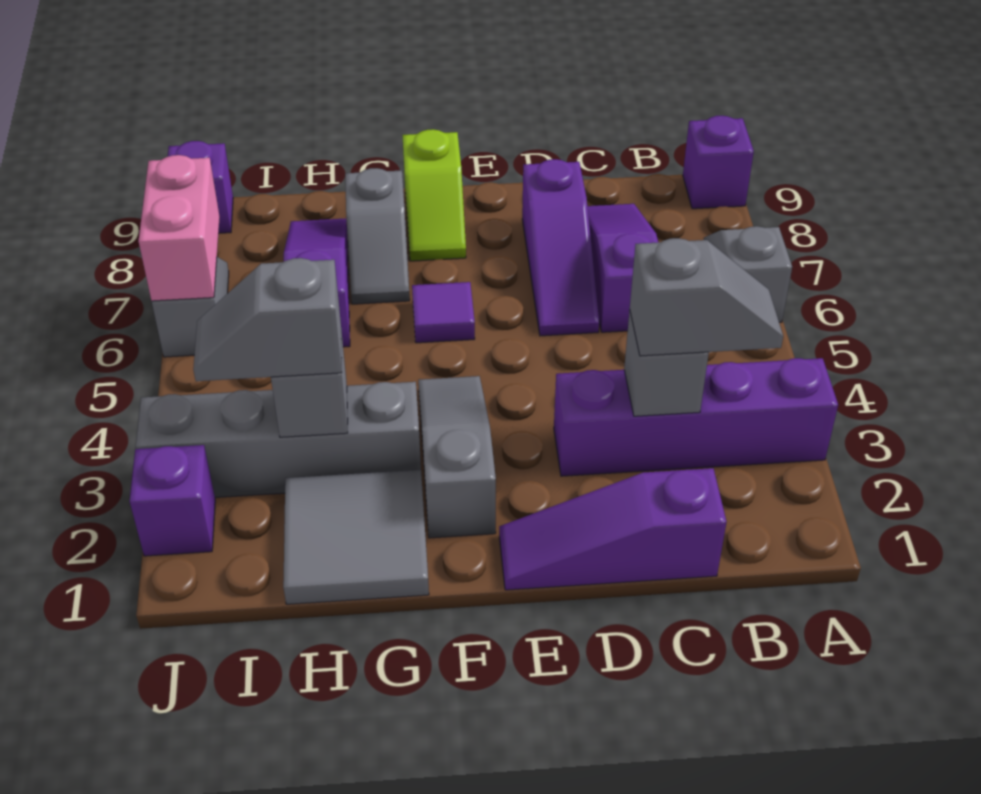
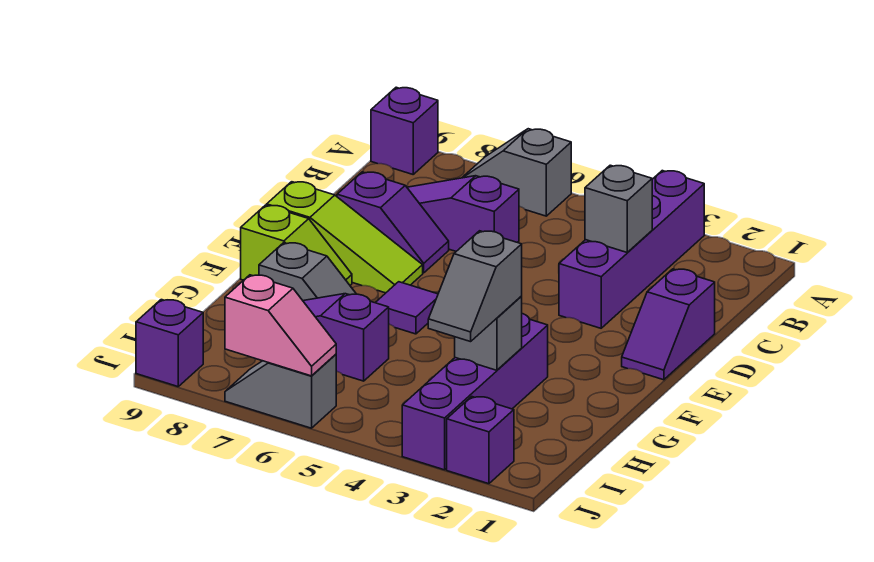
grey 1x2 slope [630,238,783,356] -> none
purple 1x3 slope [499,468,726,590] -> purple 1x2 slope [622,269,715,380]
purple 1x3 slope [522,159,599,336] -> purple 1x2 slope [337,172,449,273]
none -> lime 1x3 slope [267,182,423,293]
grey 1x3 slope [418,376,496,538] -> none
grey 2x2 tile [283,470,429,604] -> none
grey 1x4 brick [136,382,421,497] -> purple 1x4 brick [402,314,548,470]
pink 1x2 brick [139,155,220,301] -> pink 1x2 slope [225,275,336,376]

